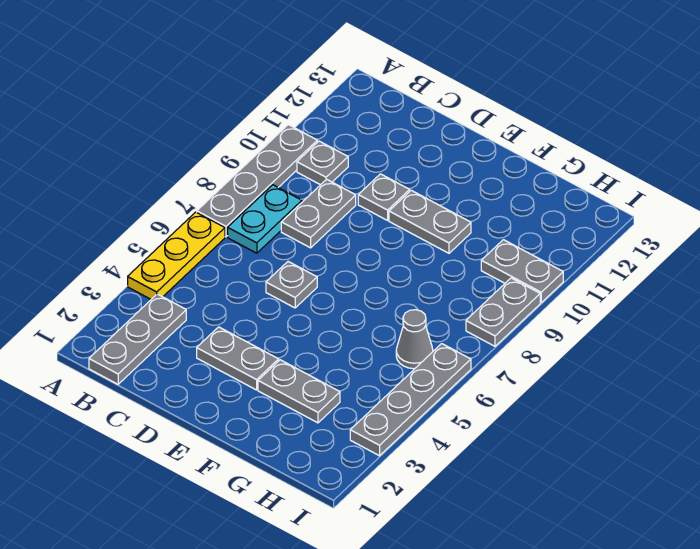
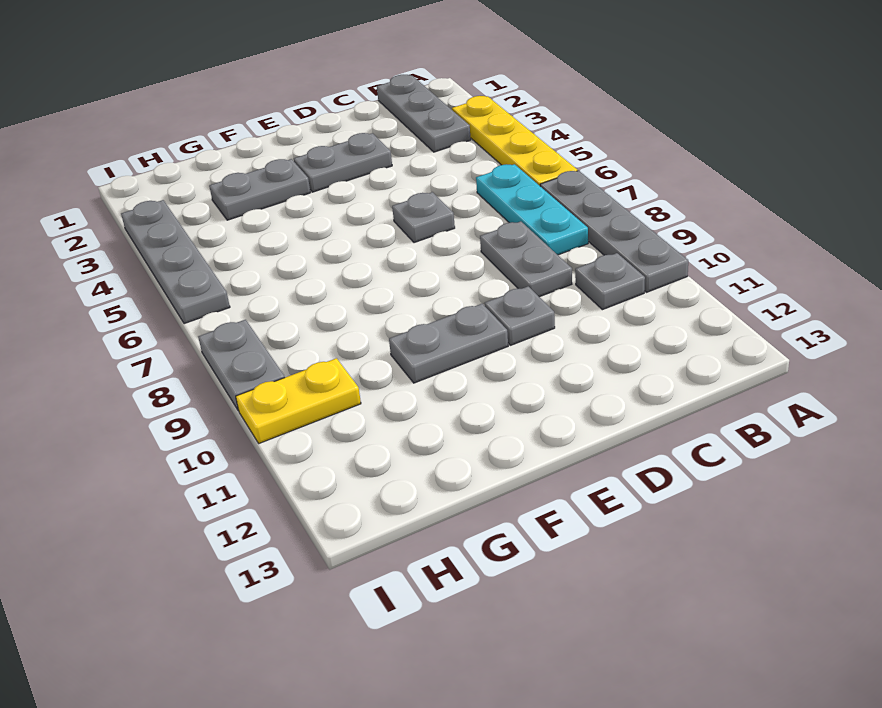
yellow 1x3 plate [128,212,225,299] -> yellow 1x4 plate [452,96,578,186]
cyan 1x2 plate [228,185,302,253] -> cyan 1x3 plate [476,164,588,255]
grey 1x1 cone [396,310,433,369] -> none
grey 1x2 plate [481,240,563,302] -> yellow 1x2 plate [236,358,361,443]

